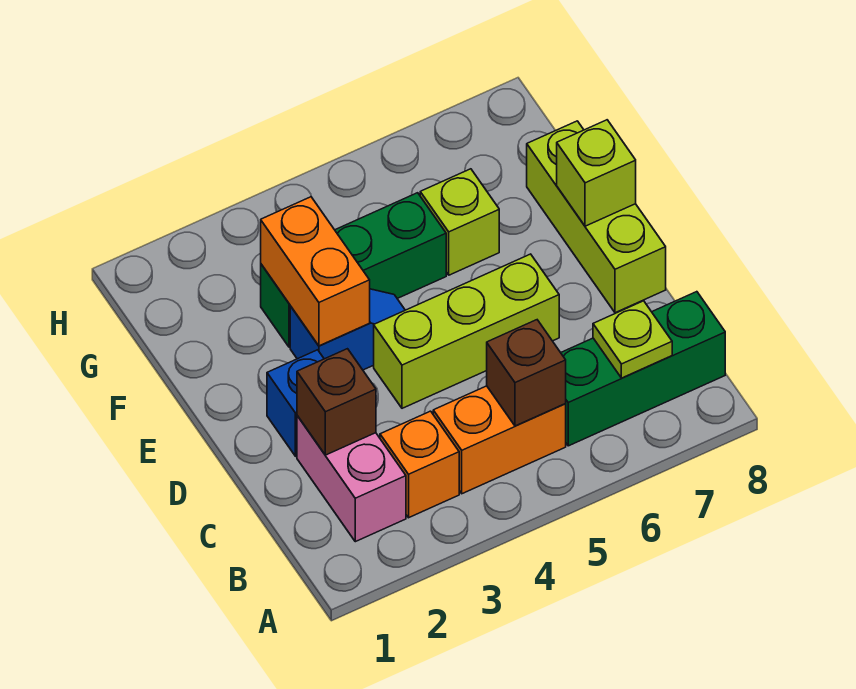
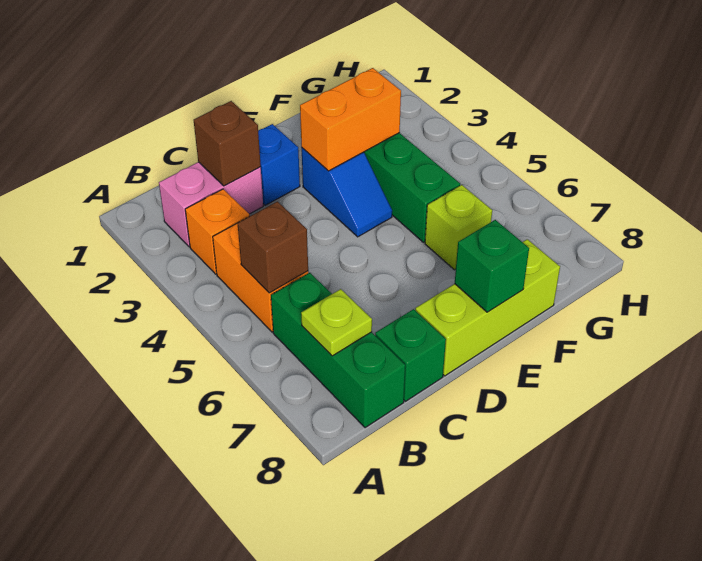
none -> green 1x1 brick [375,309,446,401]
lime 1x3 brick [374,254,559,408] -> none
lime 1x1 brick [557,120,636,226] -> green 1x1 brick [455,220,529,312]

